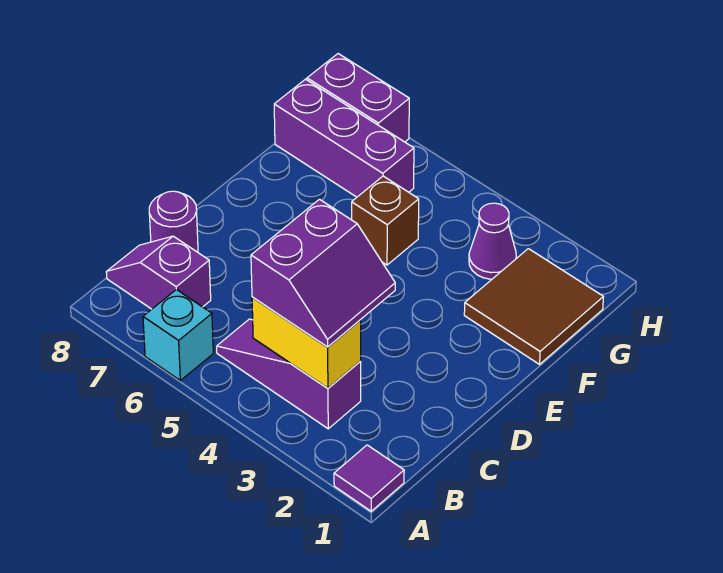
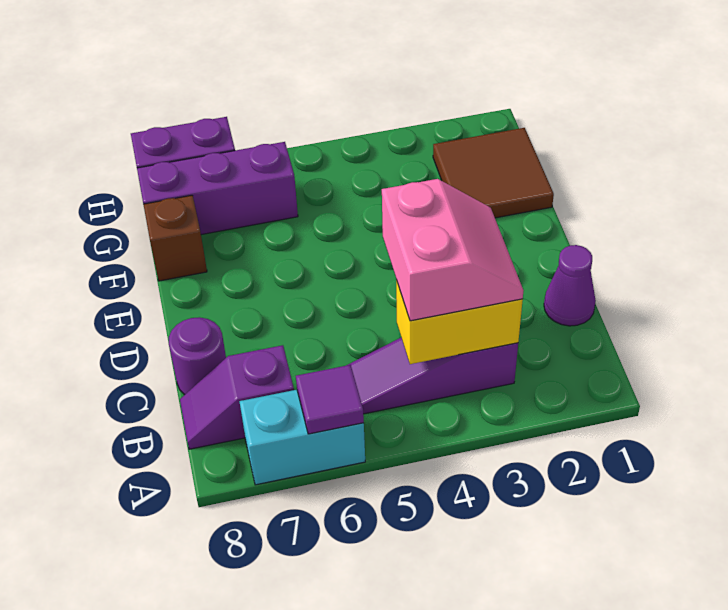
purple 1x1 tile [334,445,404,511] -> purple 1x1 tile moved to [296,365,364,434]
cyan 1x1 brick [143,289,213,380] -> cyan 1x2 brick [239,390,365,485]
purple 2x2 slope [251,199,395,347] -> pink 2x2 slope [382,179,524,321]
brown 1x1 brick [352,176,419,265] -> brown 1x1 brick moved to [143,195,207,281]
purple 1x1 cone [469,203,516,279] -> purple 1x1 cone moved to [544,245,596,326]

